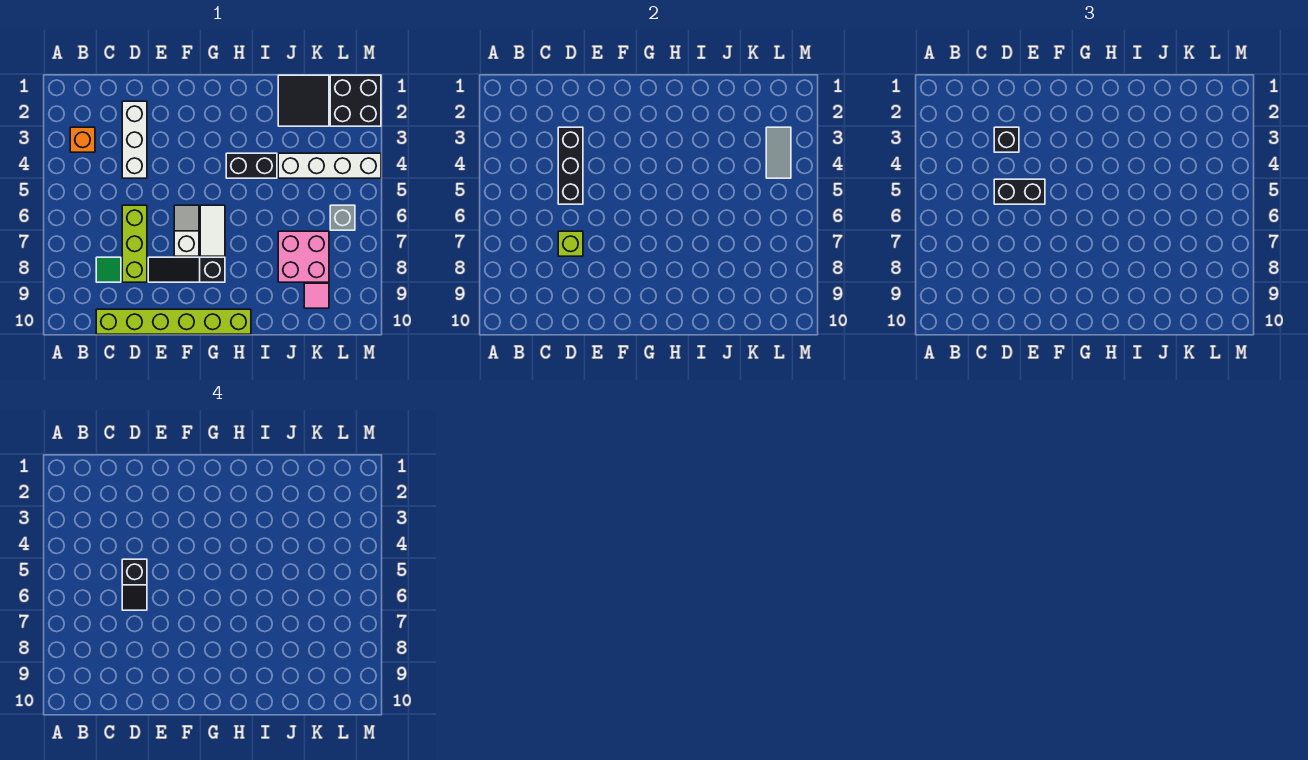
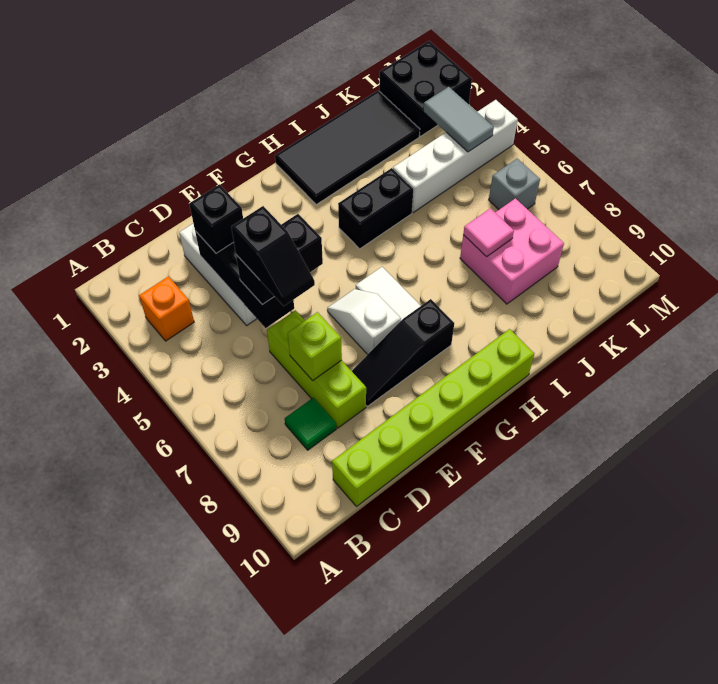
black 2x2 tile [278,75,329,126] -> black 2x4 tile [275,91,420,204]
pink 1x1 tile [304,283,329,308] -> pink 1x1 tile moved to [463,208,514,257]

